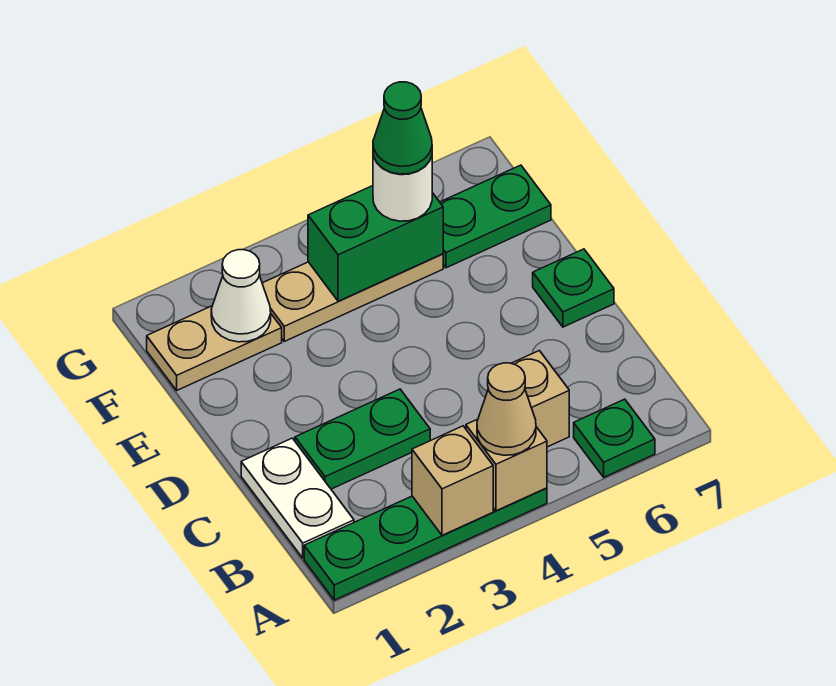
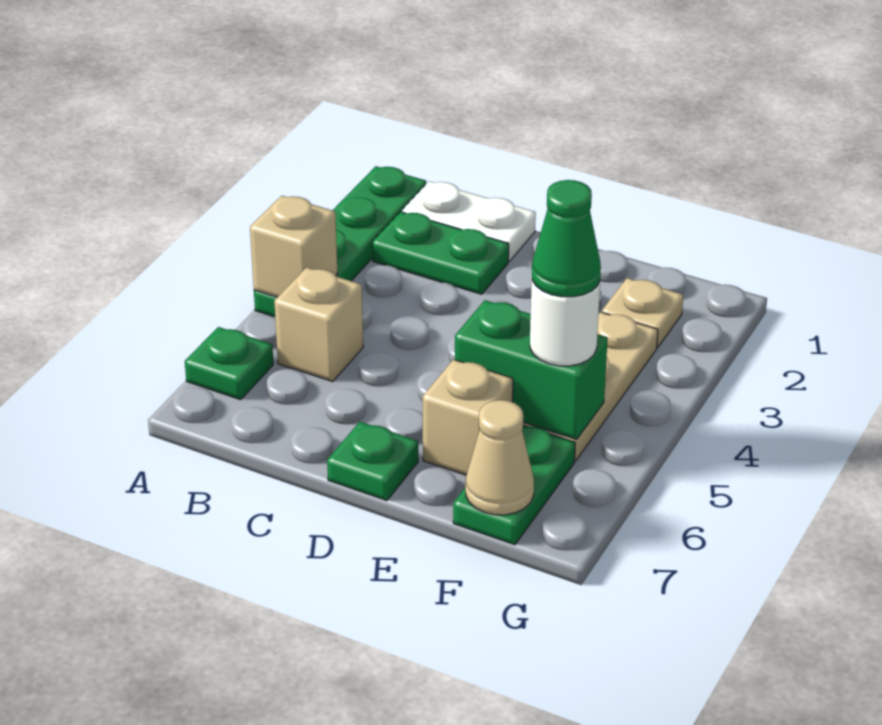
tan 1x1 brick [412,426,493,535] -> tan 1x1 brick moved to [423,359,513,475]
tan 1x1 cone [477,363,536,455] -> tan 1x1 cone moved to [466,400,534,515]
green 1x2 plate [295,389,430,489] -> green 1x2 plate turned to [372,212,509,294]
tan 1x2 plate [147,306,282,390] -> tan 1x1 plate [602,278,683,348]
white 1x1 cone [211,250,271,342] -> none
green 1x2 brick [308,186,443,301] -> green 1x2 brick turned to [455,300,608,439]

